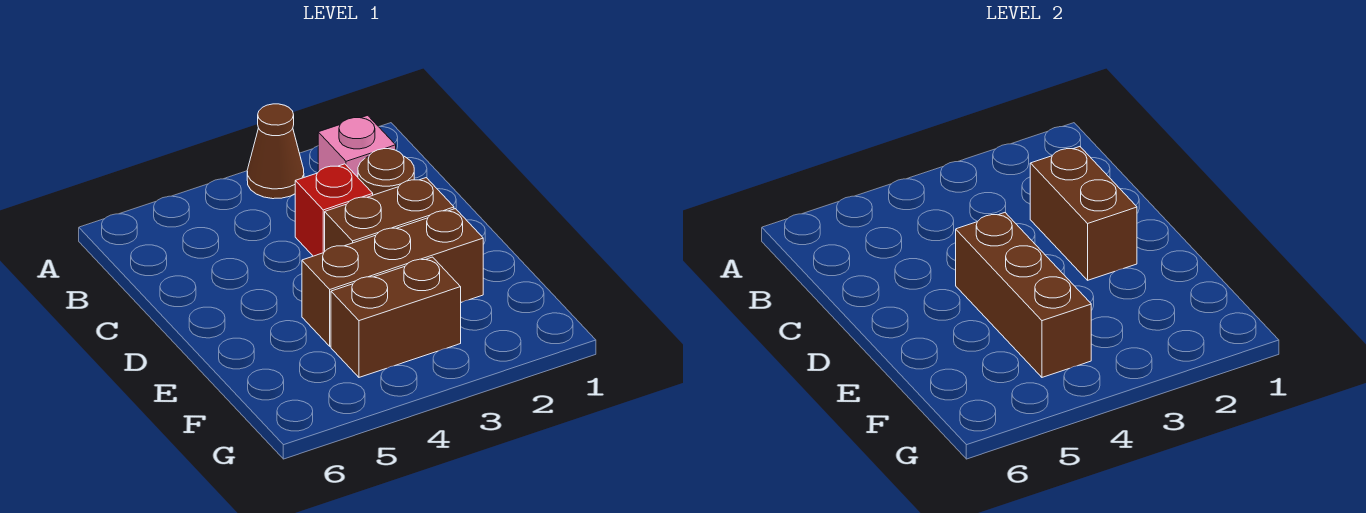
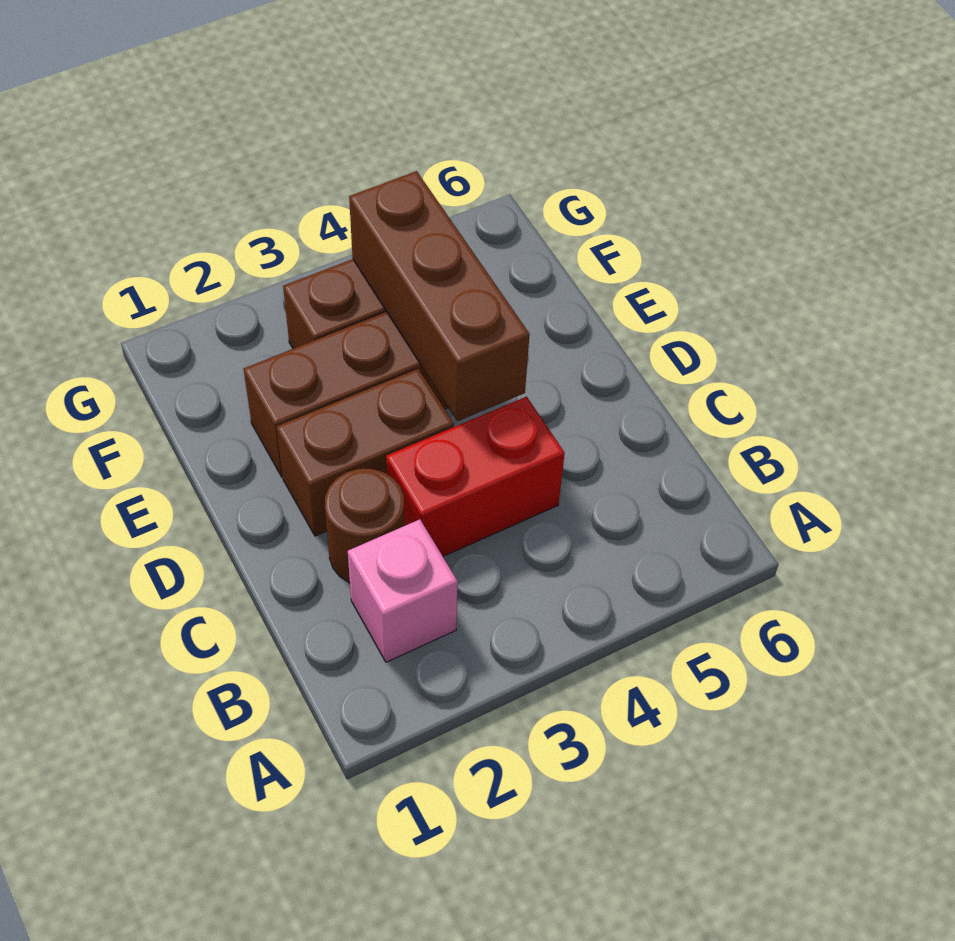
brown 1x1 cone [247,104,304,199] -> none
brown 1x2 brick [1030,147,1137,280] -> none
red 1x1 brick [295,164,373,256] -> red 1x2 brick [386,397,565,556]

